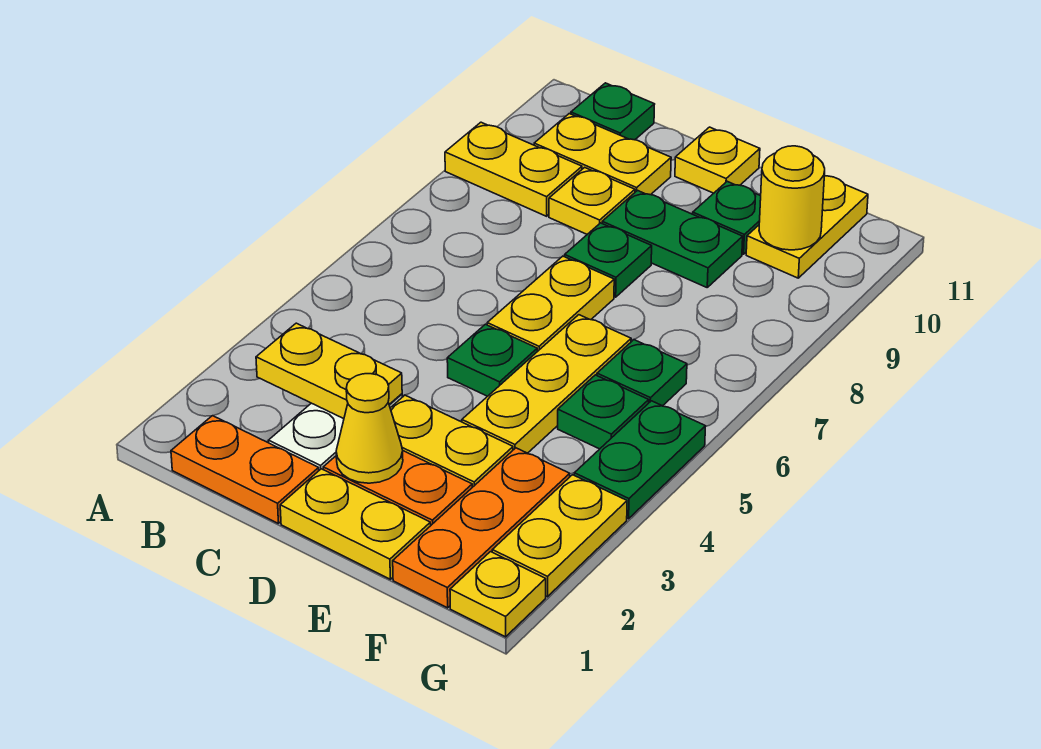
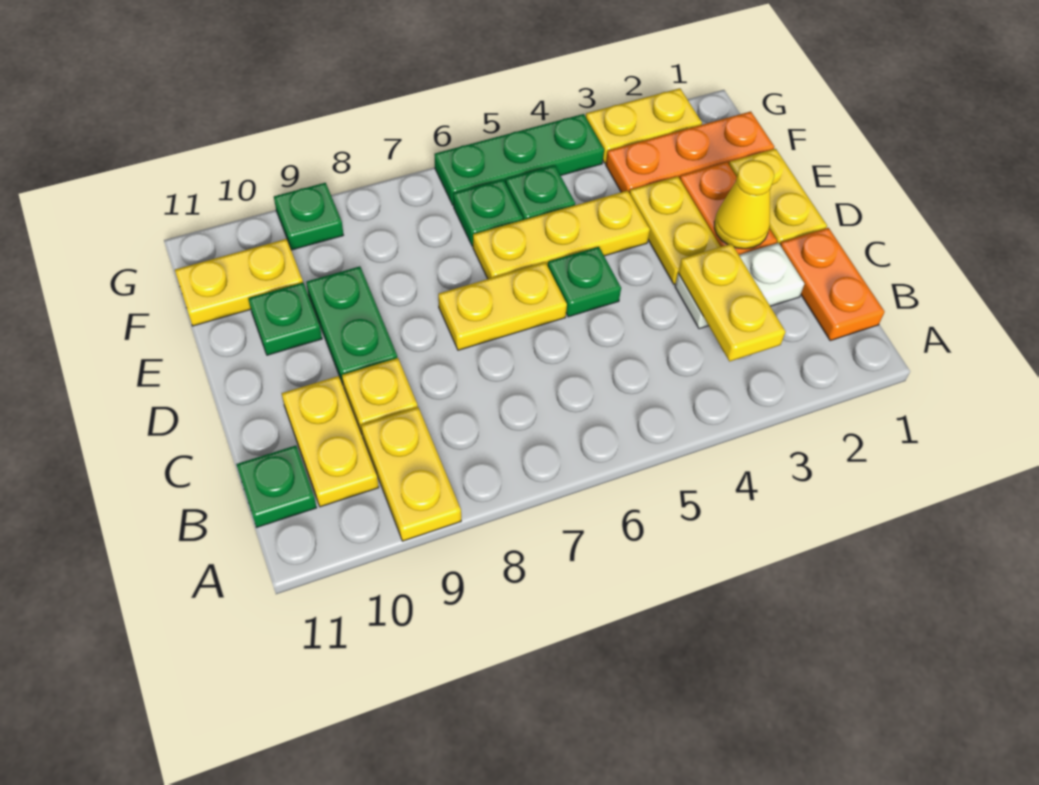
green 1x1 plate [564,223,652,297] -> green 1x1 plate moved to [274,183,343,250]
yellow 1x1 plate [675,127,760,193] -> none
yellow 1x1 round brick [759,146,825,250] -> none
yellow 1x1 plate [450,552,546,637] -> none
green 1x2 plate [574,401,706,519] -> green 1x3 plate [434,114,604,205]

